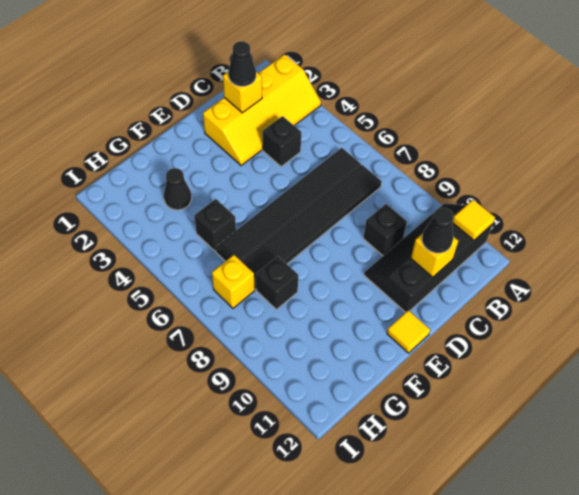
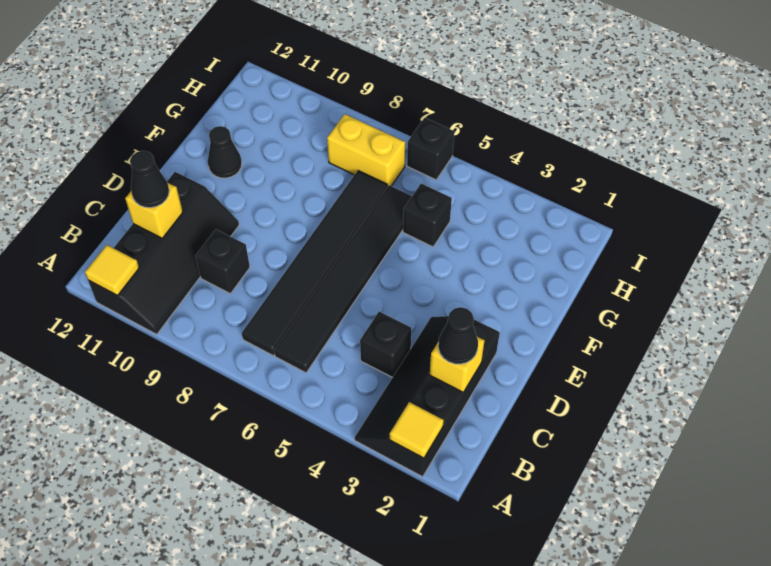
yellow 2x4 slope [203,54,321,165] -> black 2x4 slope [355,316,500,477]
yellow 1x1 tile [387,310,430,353] -> yellow 1x1 tile moved to [390,402,444,458]
black 1x1 cone [164,168,192,210] -> black 1x1 cone moved to [208,126,242,178]
black 1x1 brick [256,256,298,310] -> black 1x1 brick moved to [407,118,454,180]
yellow 1x1 brick [212,255,255,308] -> yellow 1x2 brick [327,114,405,187]

